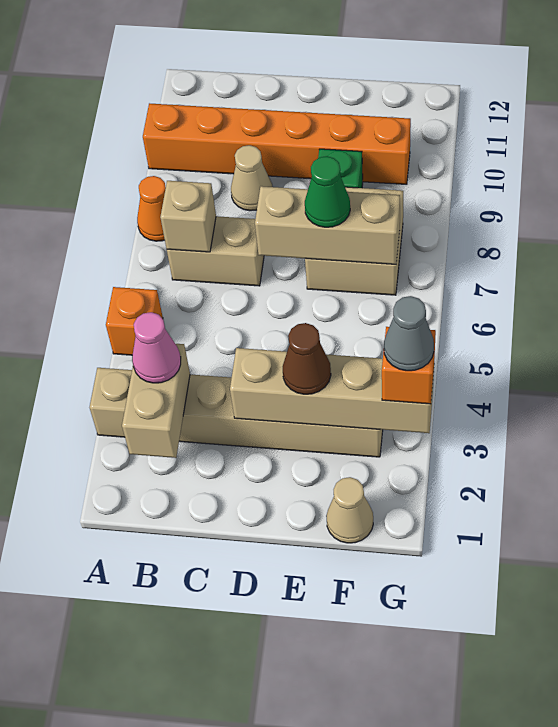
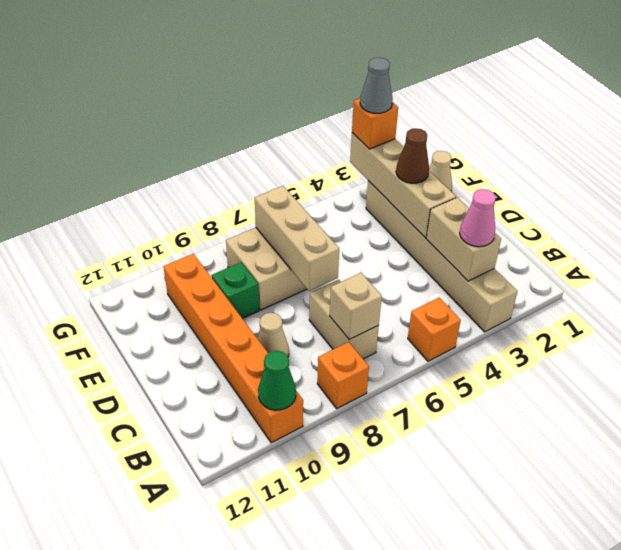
orange 1x1 cone [137,176,166,241] -> orange 1x1 brick [317,342,369,409]
tan 1x2 brick [122,344,190,458] -> tan 1x2 brick turned to [426,198,501,281]
green 1x1 cone [305,156,350,227] -> green 1x1 cone moved to [258,351,296,410]

